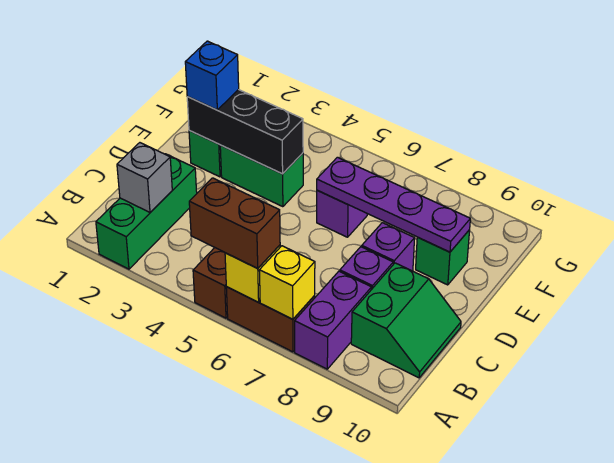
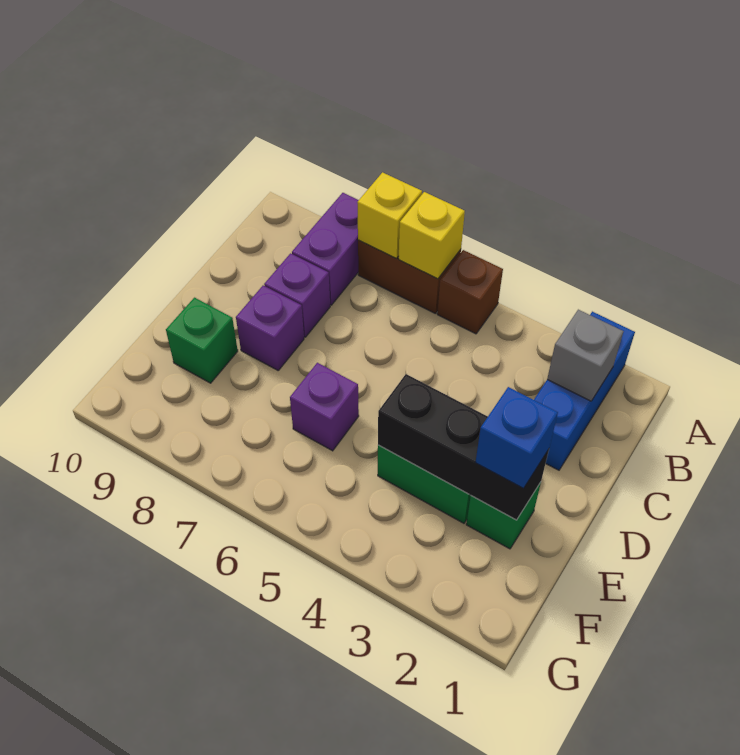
green 1x3 brick [96,154,197,269] -> blue 1x3 brick [534,312,635,470]
brown 1x2 brick [189,178,280,268] -> none
green 2x2 slope [351,263,461,378] -> none
purple 1x4 plate [317,157,470,252] -> none

